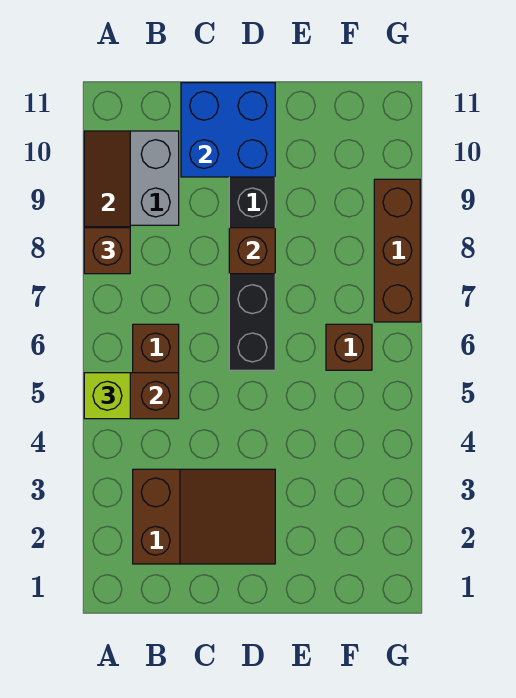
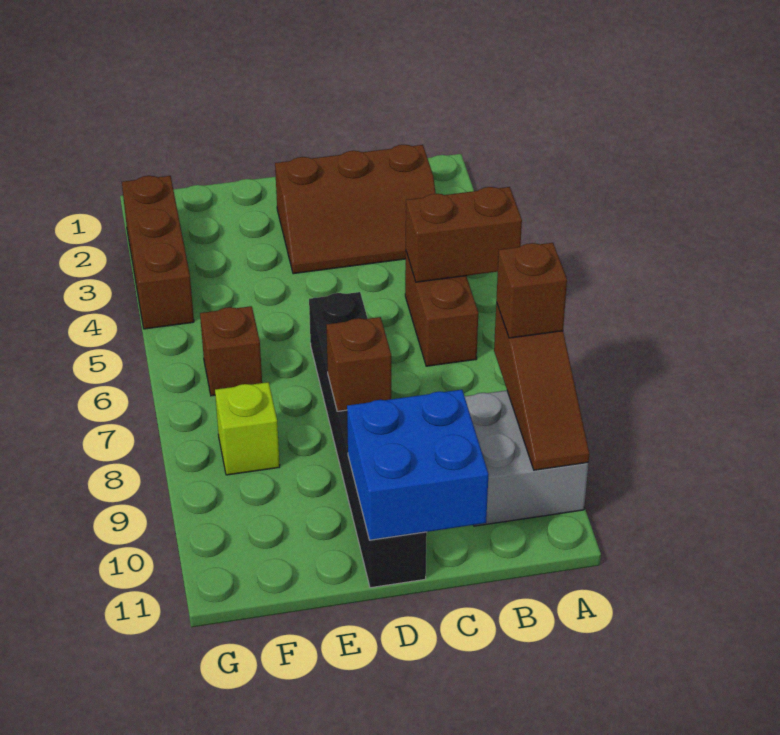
lime 1x1 brick [84,373,130,419] -> lime 1x1 brick moved to [215,382,280,475]
brown 2x3 slope [133,469,275,564] -> brown 2x3 slope turned to [275,145,436,274]
brown 1x3 brick [374,179,420,322] -> brown 1x3 brick moved to [122,176,194,329]

